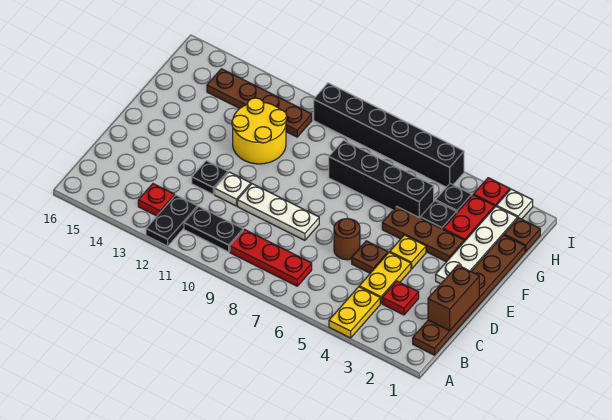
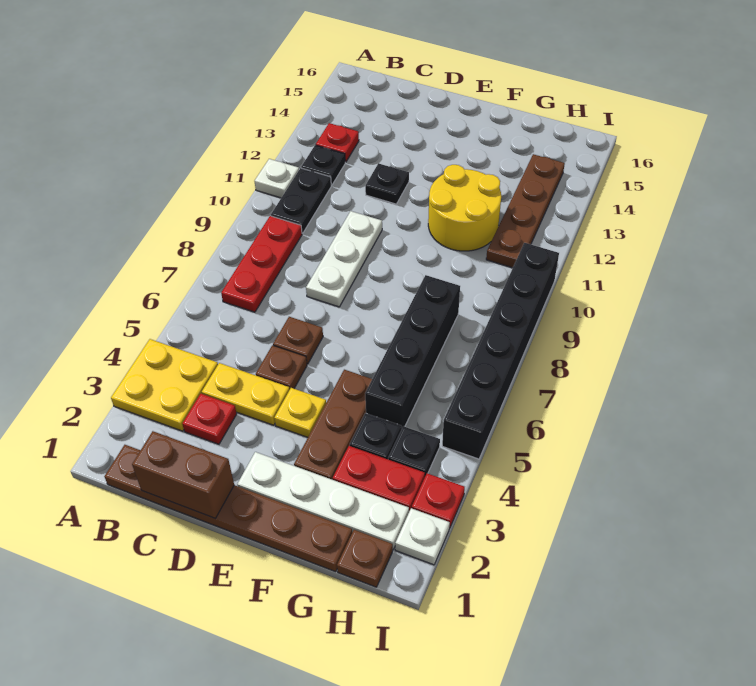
yellow 1x2 plate [329,287,380,338] -> yellow 2x2 plate [111,339,218,431]
black 1x2 plate [146,195,198,246] -> black 1x1 plate [301,145,345,185]
brown 1x1 round brick [334,218,360,260] -> brown 1x1 plate [273,317,323,364]
white 1x1 plate [215,172,251,206] -> white 1x1 plate moved to [255,159,299,198]

